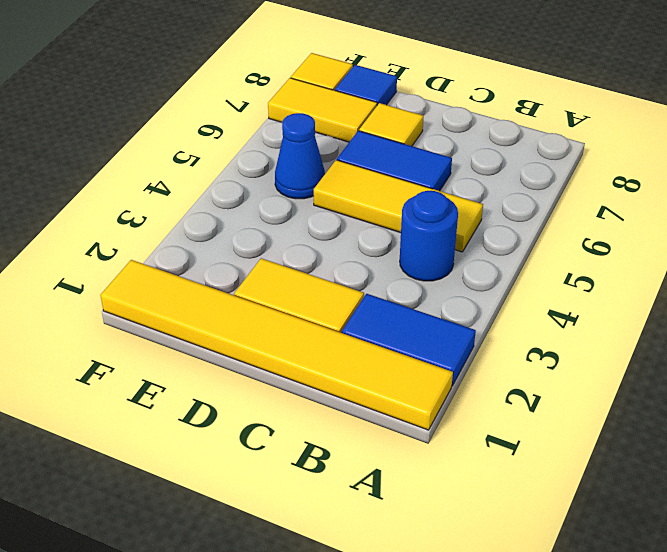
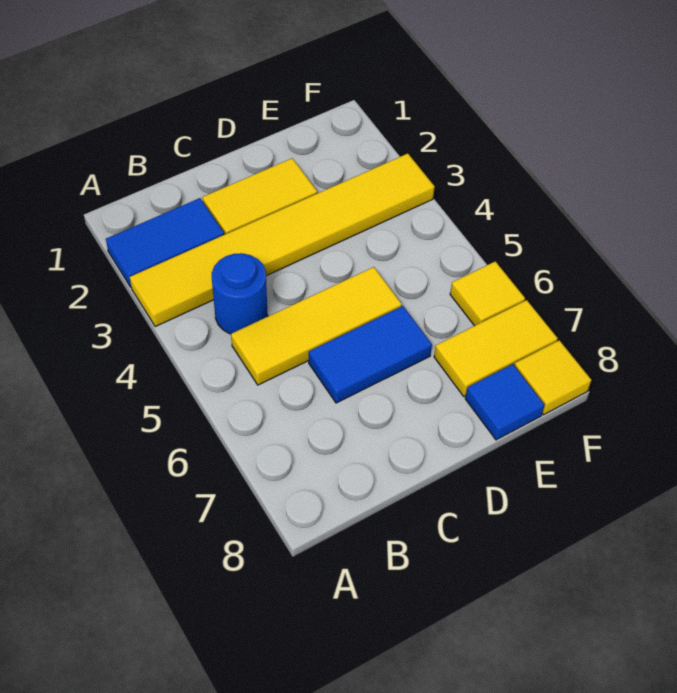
yellow 1x6 tile [101,260,453,430] -> yellow 1x6 tile moved to [130,153,435,327]
yellow 1x1 tile [359,103,424,146] -> yellow 1x1 tile moved to [450,261,525,326]
blue 1x1 cone [275,113,325,199] -> none

